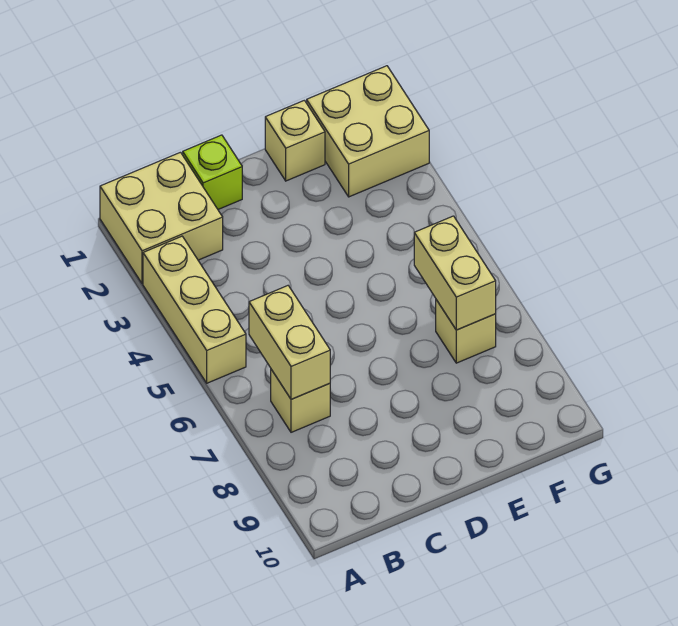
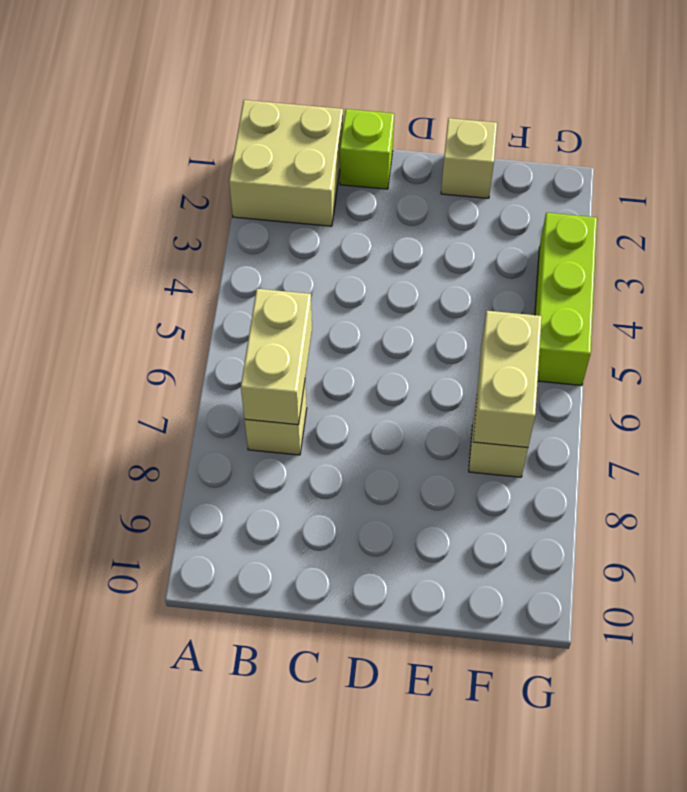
tan 1x3 brick [143,236,246,383] -> none
tan 2x2 brick [307,66,429,197] -> none
none -> lime 1x3 brick [535,213,597,385]

